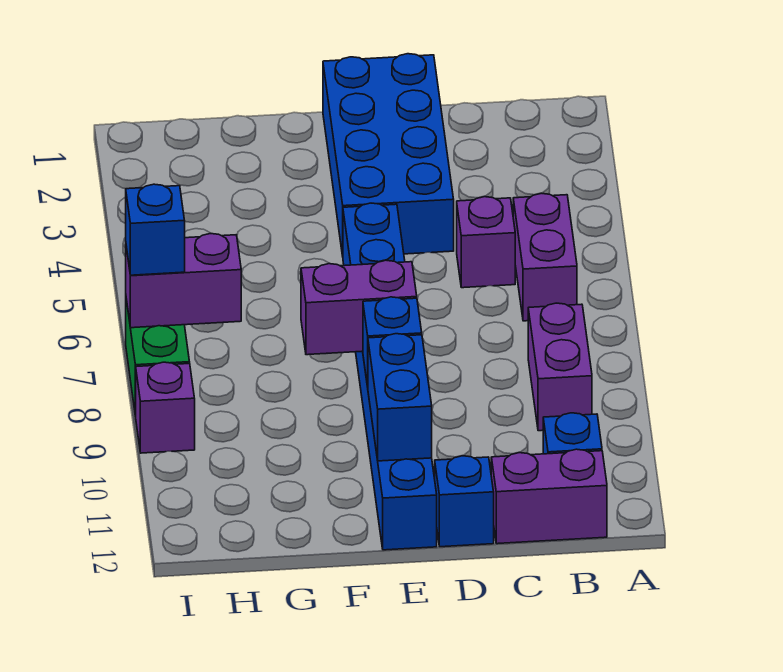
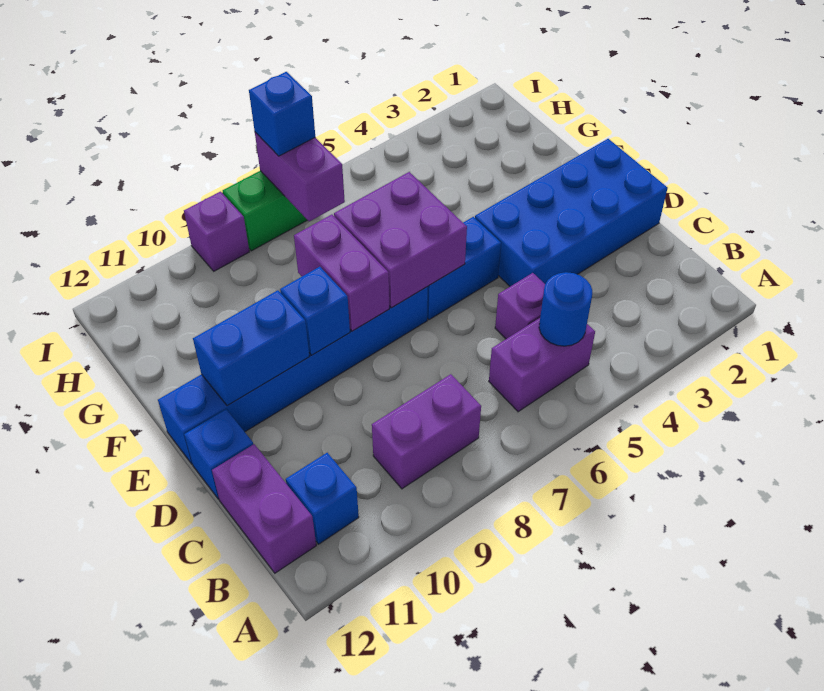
none -> blue 1x1 round brick [539,272,592,346]
none -> purple 2x2 brick [334,172,467,308]

